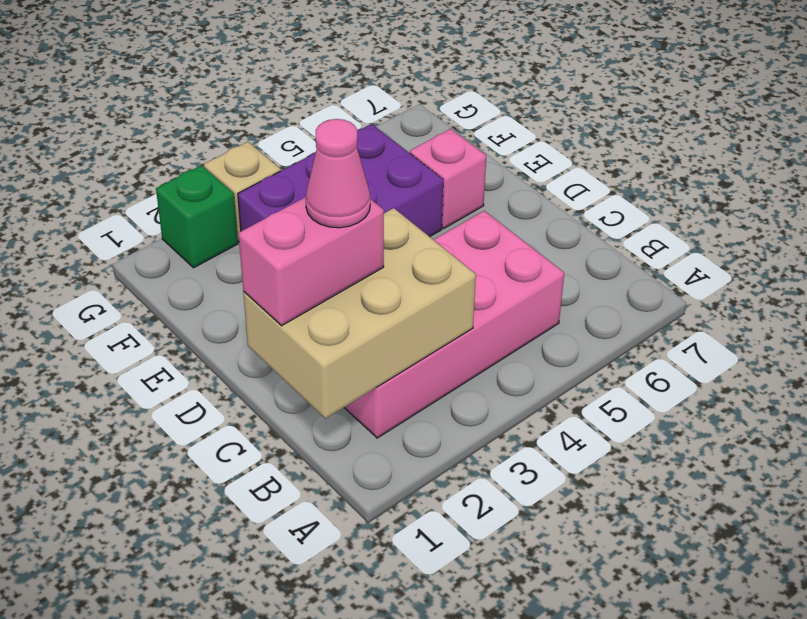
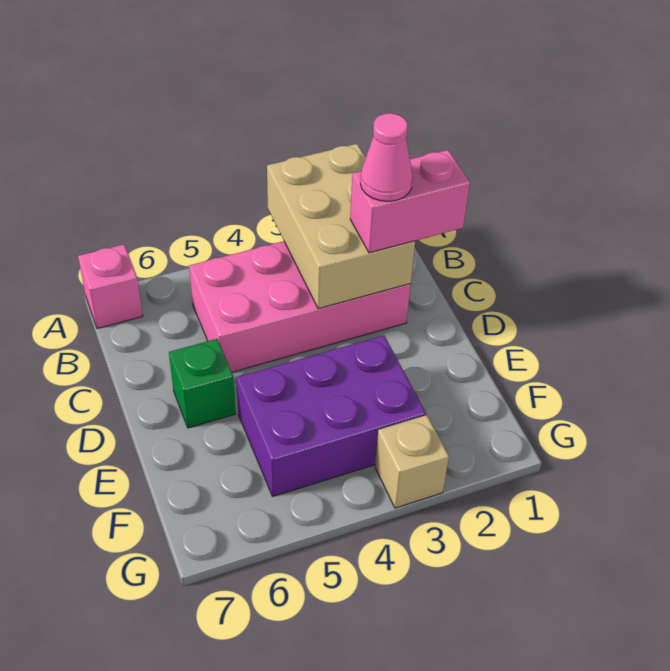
tan 2x3 brick [243,208,476,419] -> tan 2x3 brick turned to [267,144,415,309]
pink 1x1 brick [410,129,486,228] -> pink 1x1 brick moved to [78,244,143,328]
green 1x1 brick [156,165,238,268] -> green 1x1 brick moved to [169,339,235,428]

